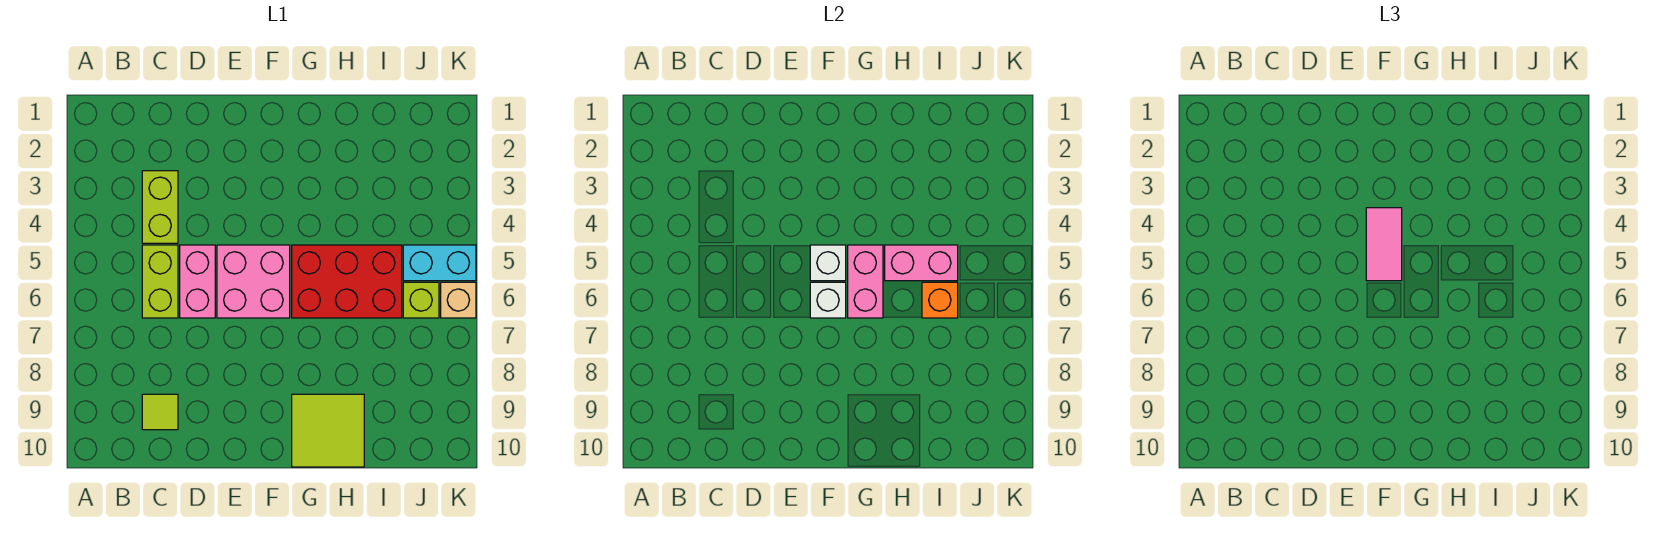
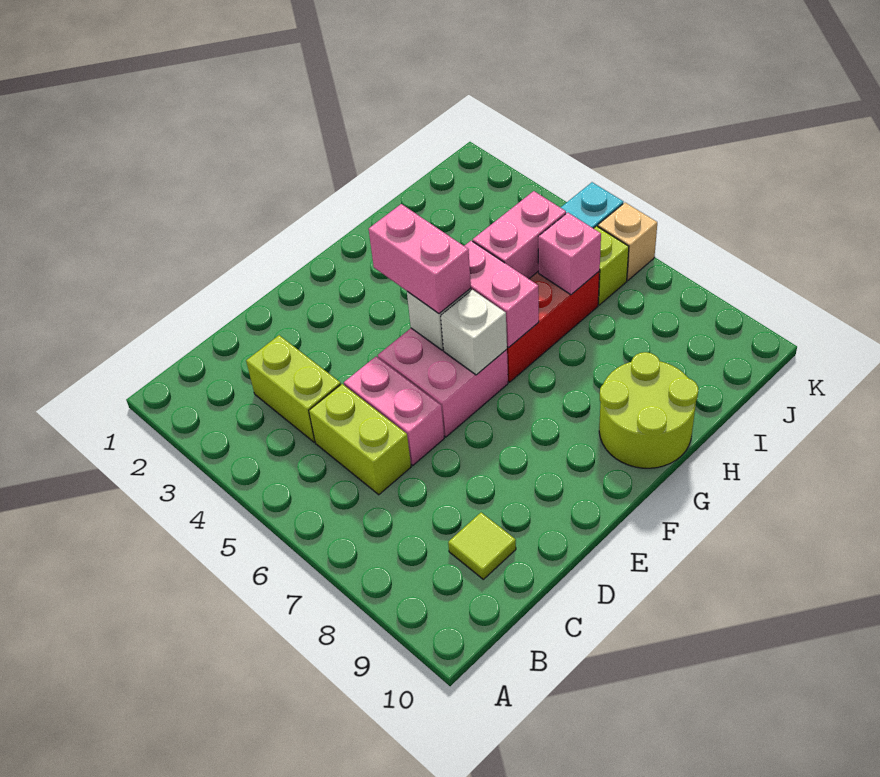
pink 1x2 tile [1366,208,1402,281] -> pink 1x2 brick [369,204,471,314]
lime 2x2 tile [292,394,364,467] -> lime 2x2 round brick [599,352,698,468]
orange 1x1 brick [922,282,958,318] -> pink 1x1 brick [538,213,601,295]

